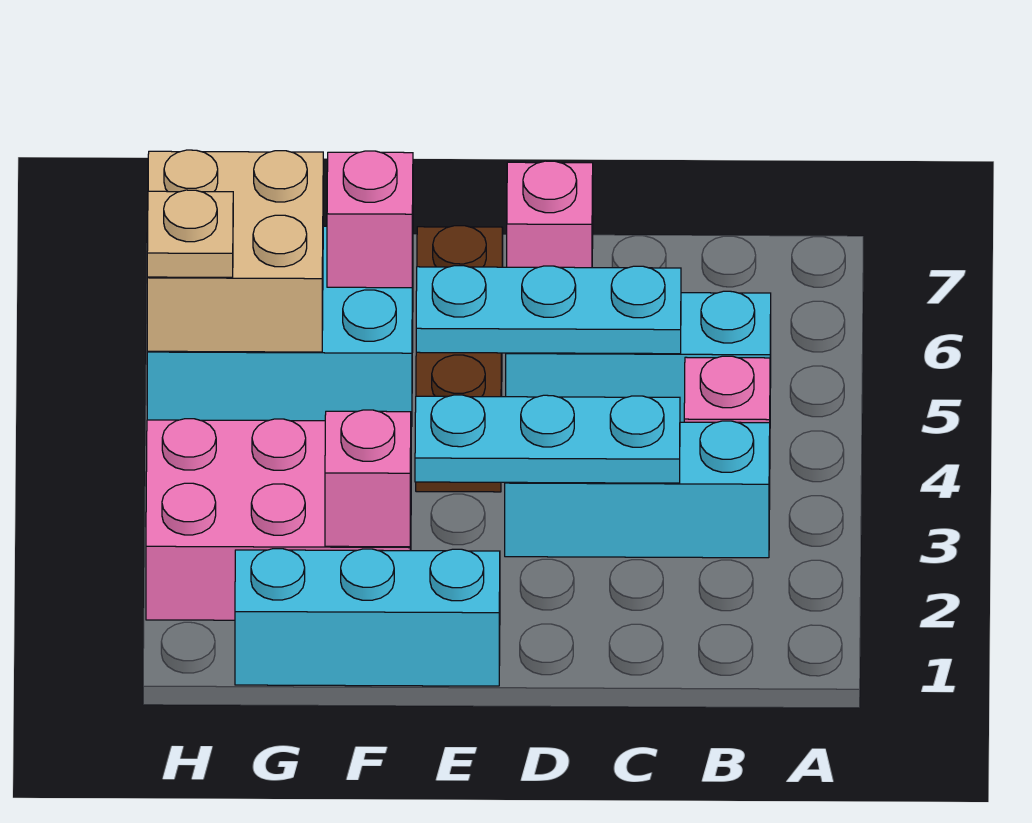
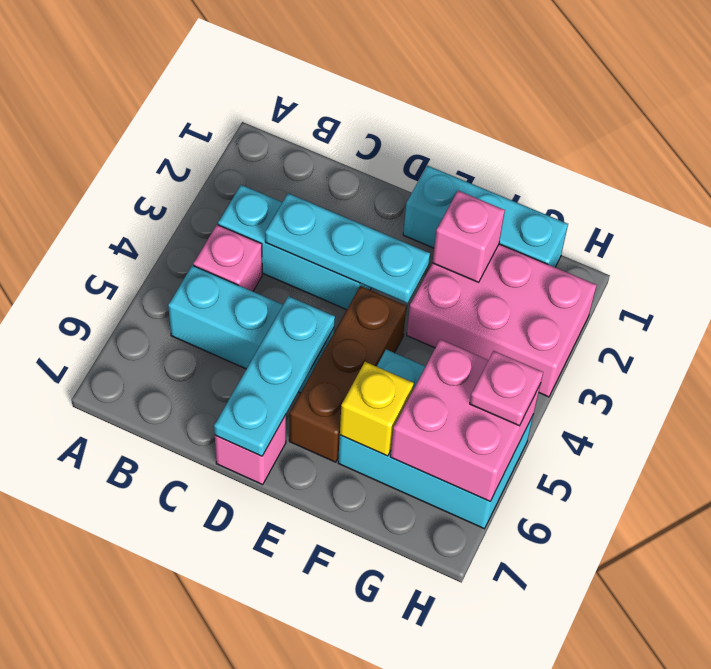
cyan 1x3 plate [416,266,681,354] -> cyan 1x3 plate turned to [214,296,335,456]
pink 1x1 brick [327,151,413,288] -> yellow 1x1 brick [340,362,414,456]
tan 2x2 brick [147,150,323,352] -> pink 2x2 brick [390,339,541,501]
tan 1x1 plate [147,190,233,277] -> pink 1x1 plate [470,351,543,426]

